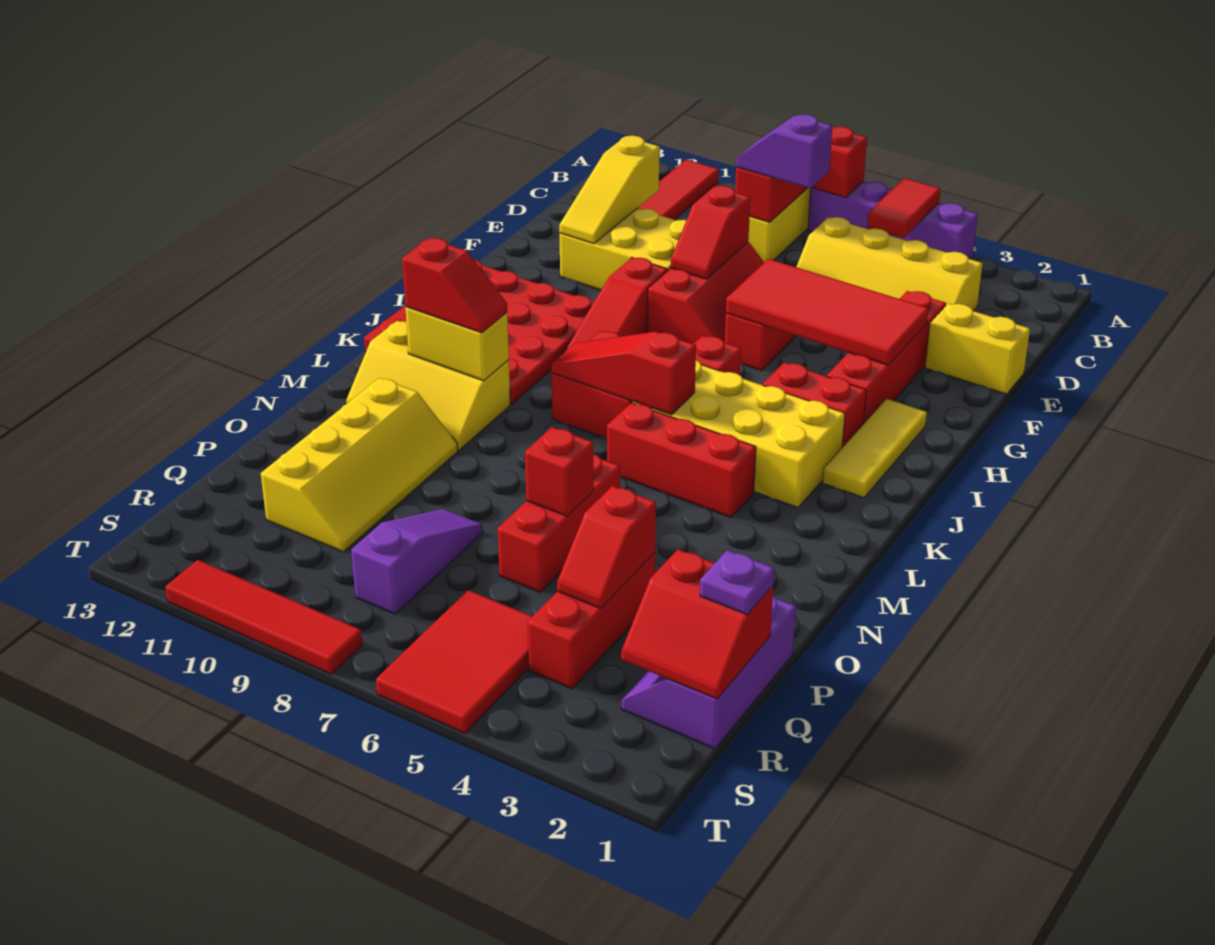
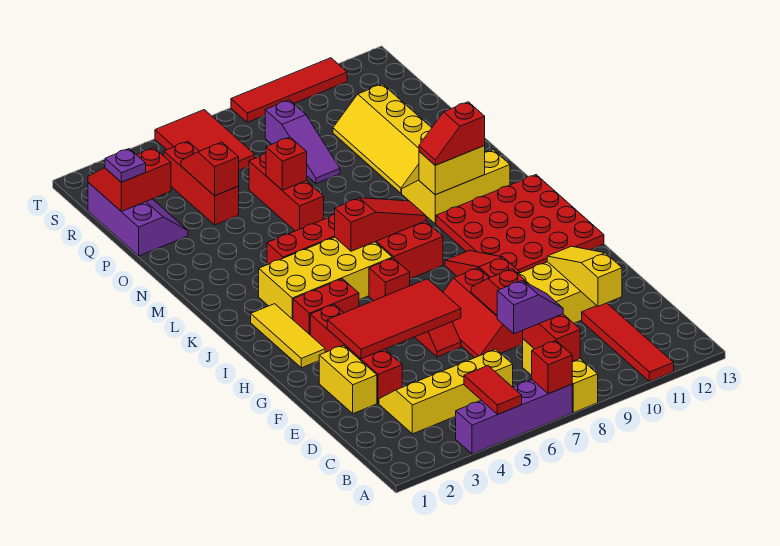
yellow 1x2 brick [925,303,1030,394] -> yellow 1x2 brick turned to [319,345,377,414]

